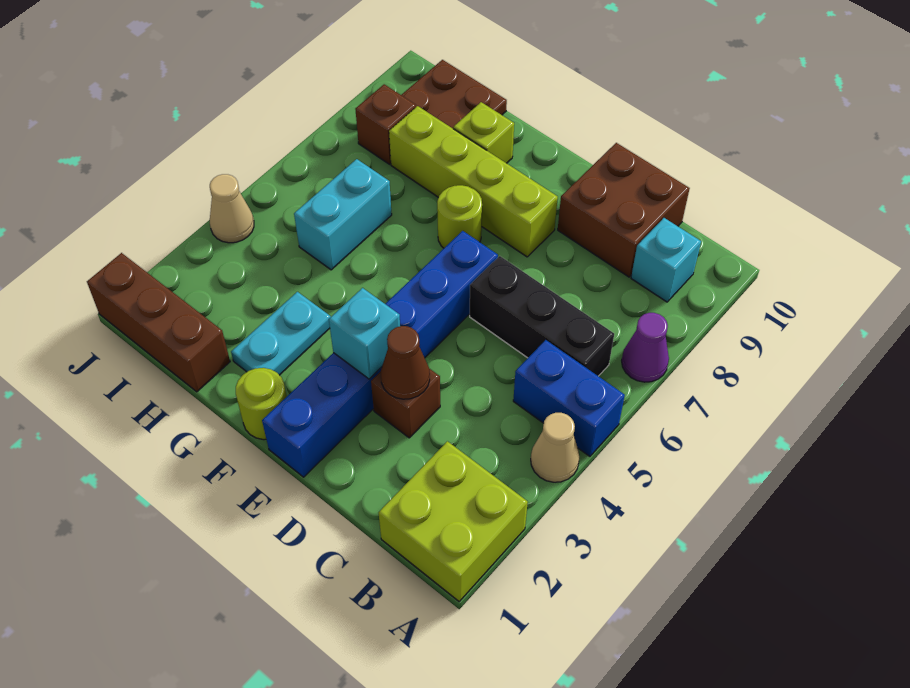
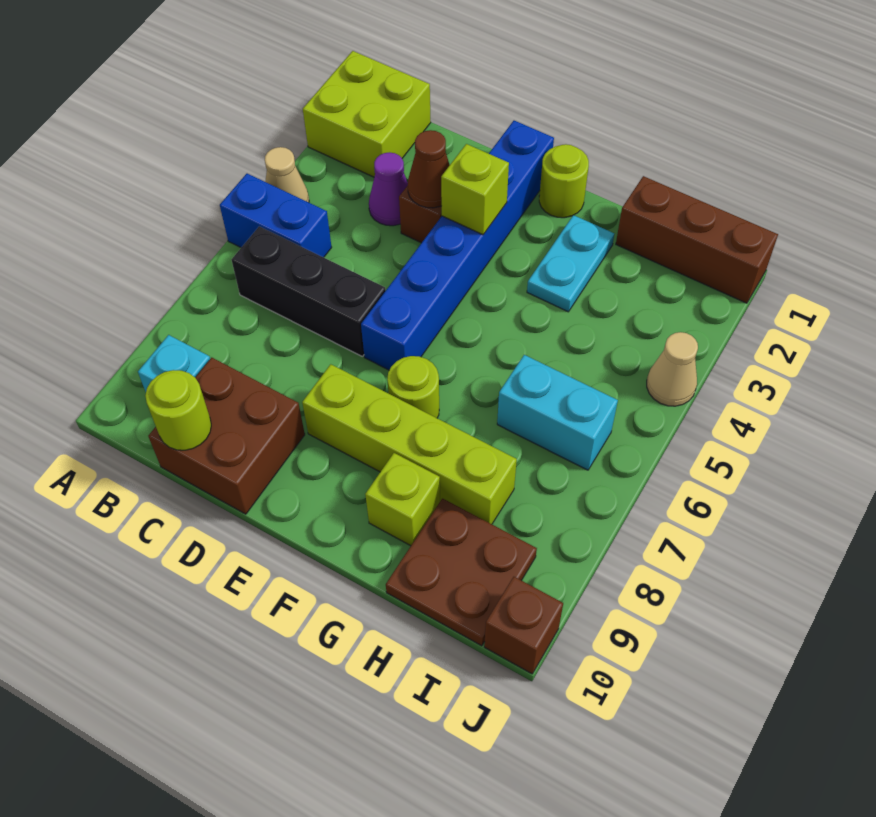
purple 1x1 cone [622,313,669,382] -> purple 1x1 cone moved to [369,152,408,226]
none -> lime 1x1 round brick [145,370,211,450]
cyan 1x1 brick [329,288,400,379] -> lime 1x1 brick [441,144,509,235]
cyan 1x2 brick [294,159,392,270] -> cyan 1x2 brick turned to [497,355,618,470]
brown 1x1 brick [355,84,416,164] -> brown 1x1 brick moved to [484,577,563,674]

